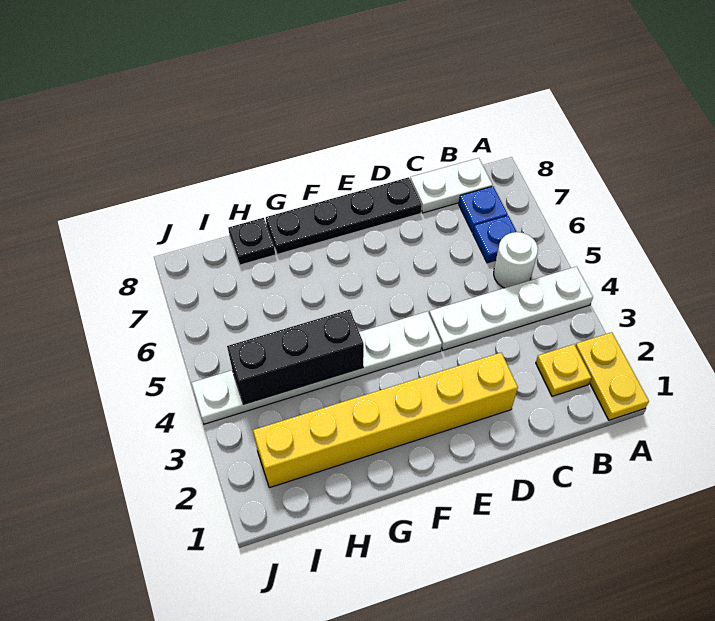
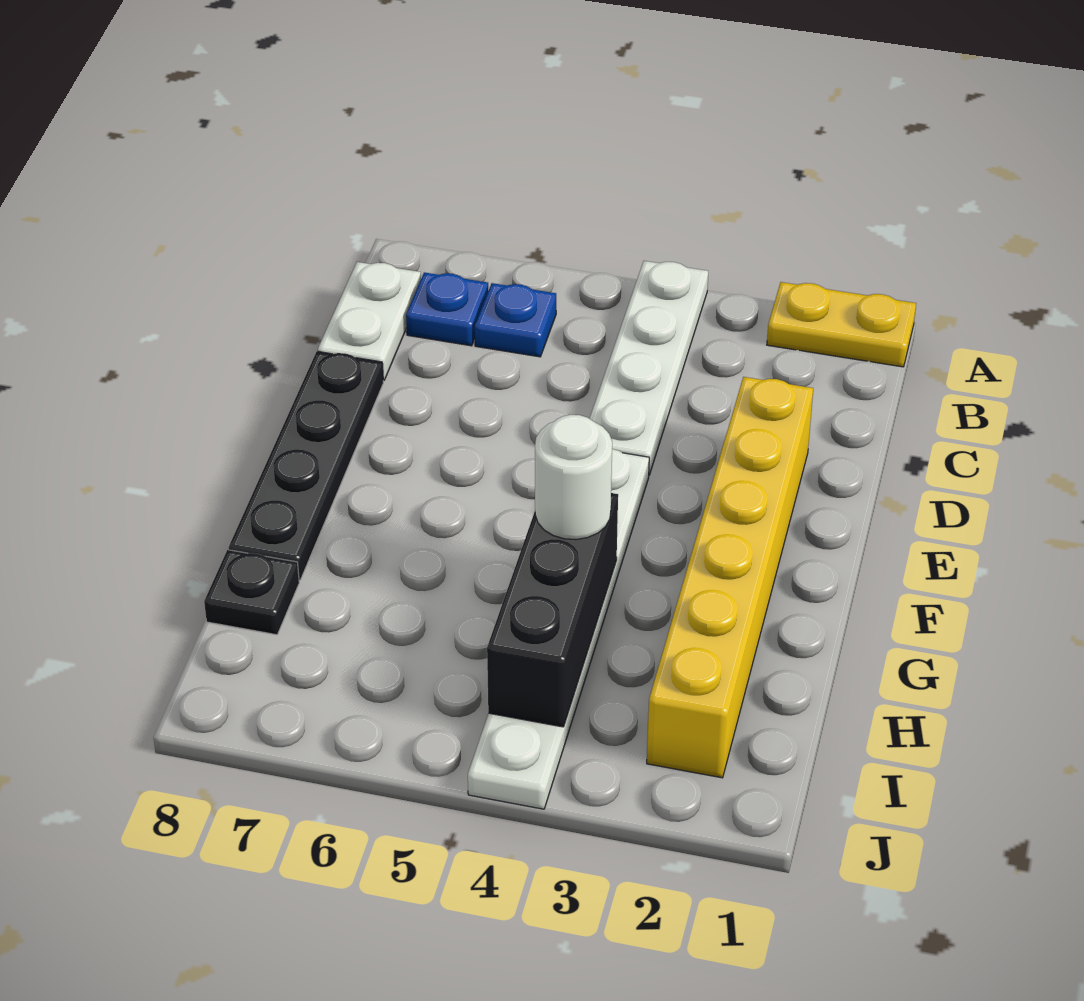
yellow 1x1 plate [536,344,591,396] -> none
white 1x1 round brick [494,232,538,288] -> white 1x1 round brick moved to [535,415,612,539]

